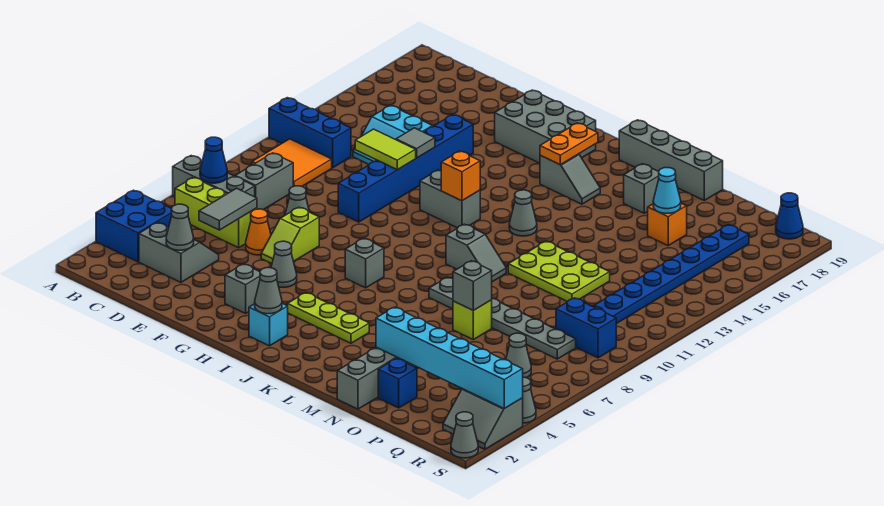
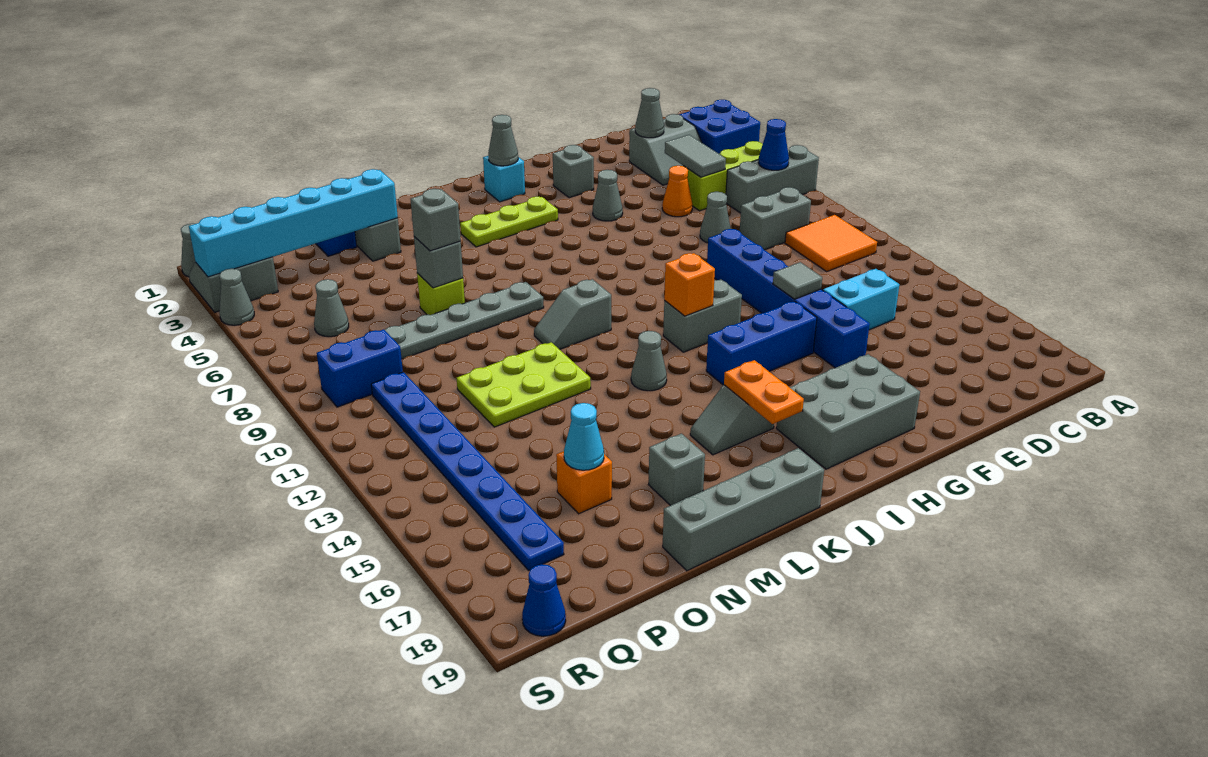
blue 1x3 brick [269,98,351,168] -> blue 1x3 brick moved to [706,301,817,385]
grey 1x2 brick [235,153,293,210] -> grey 1x2 brick turned to [740,187,811,250]
lime 1x2 tile [355,129,416,170] -> none
lime 1x2 slope [261,207,319,264] -> none
grey 1x1 brick [345,238,384,288] -> grey 1x1 brick moved to [411,189,461,251]

